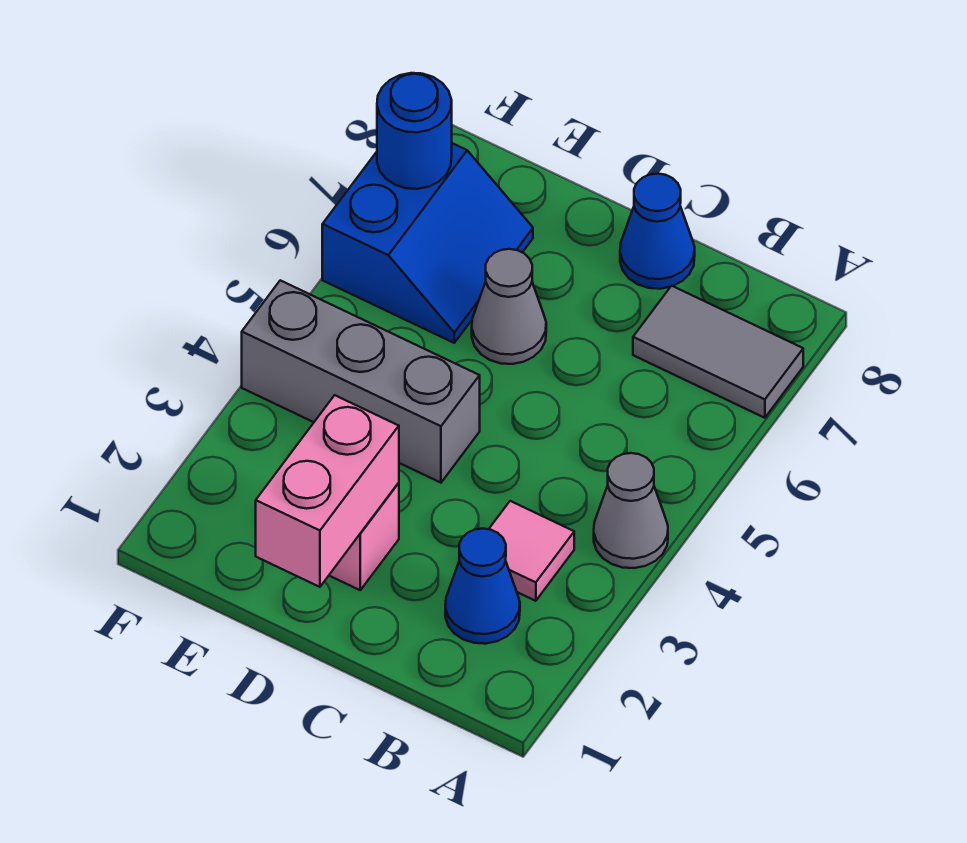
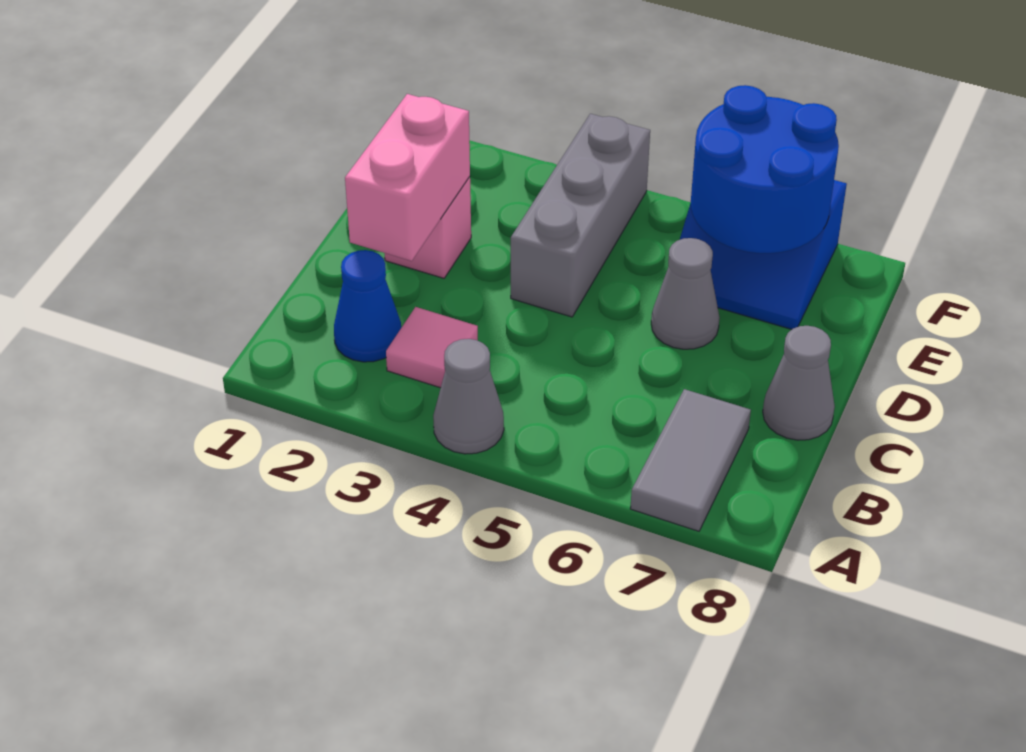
blue 1x1 cone [620,174,695,289] -> grey 1x1 cone [763,326,835,440]
pink 1x2 brick [256,395,399,587] -> pink 1x2 brick turned to [345,94,470,261]
blue 1x1 round brick [377,73,452,189] -> blue 2x2 round brick [691,85,839,253]

